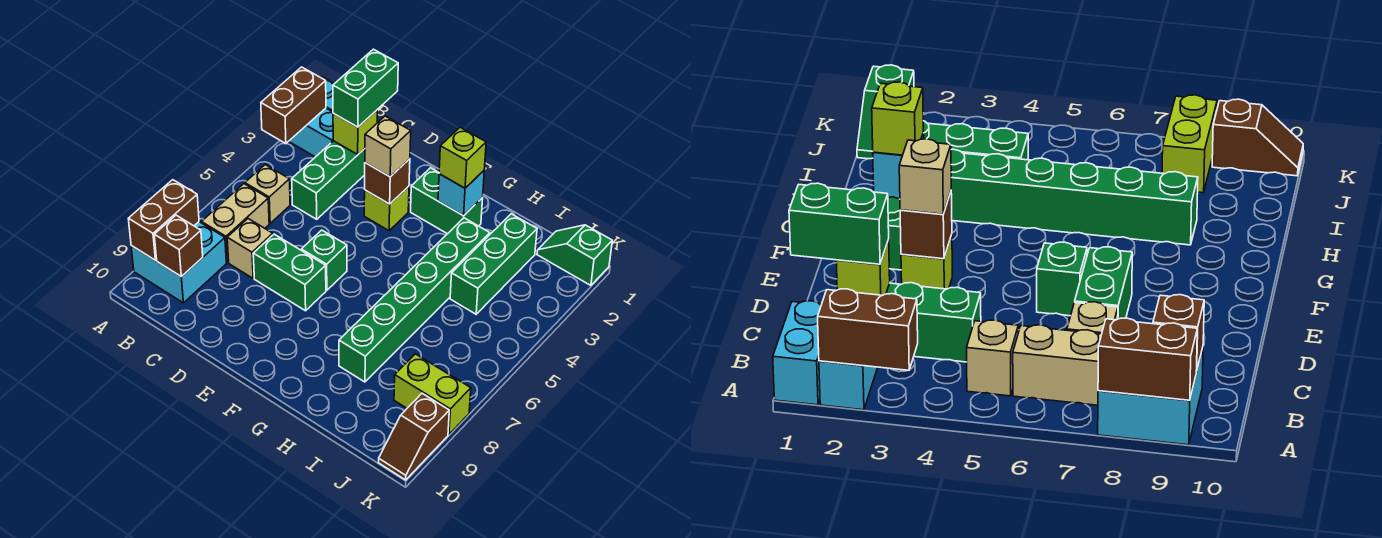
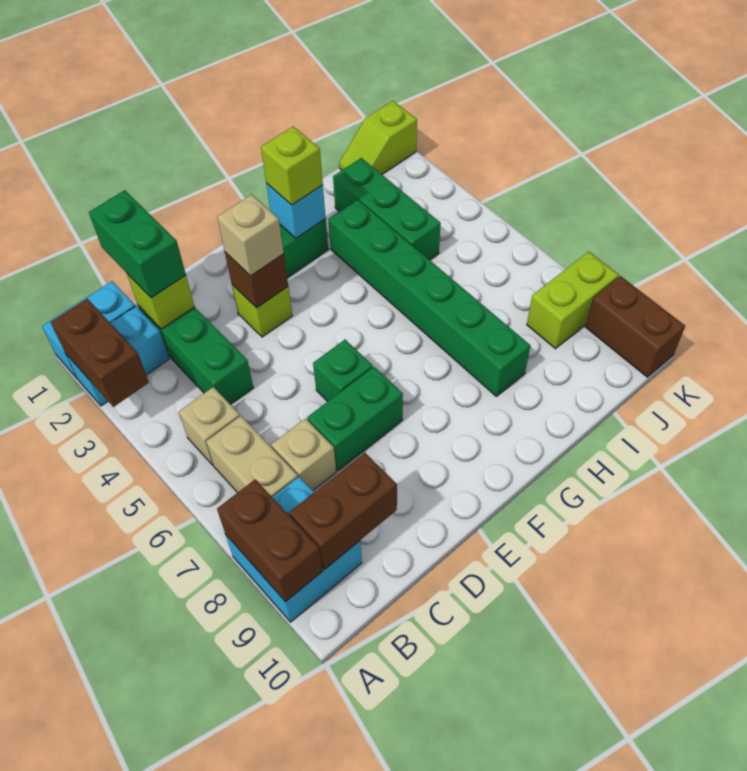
brown 1x1 brick [154,215,203,277] -> brown 1x2 brick [289,453,397,569]
green 1x2 slope [537,225,612,285] -> lime 1x2 slope [339,101,417,174]
brown 1x2 slope [379,393,449,480] -> brown 1x2 brick [585,276,685,377]

